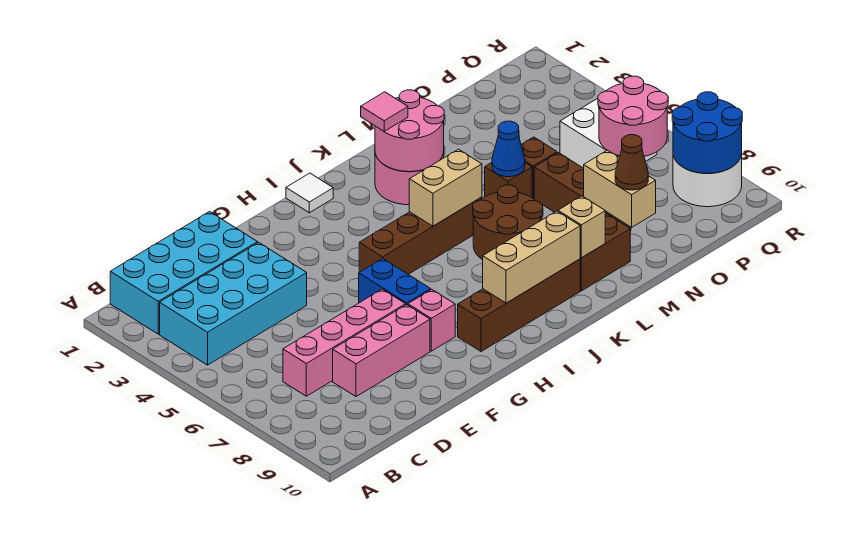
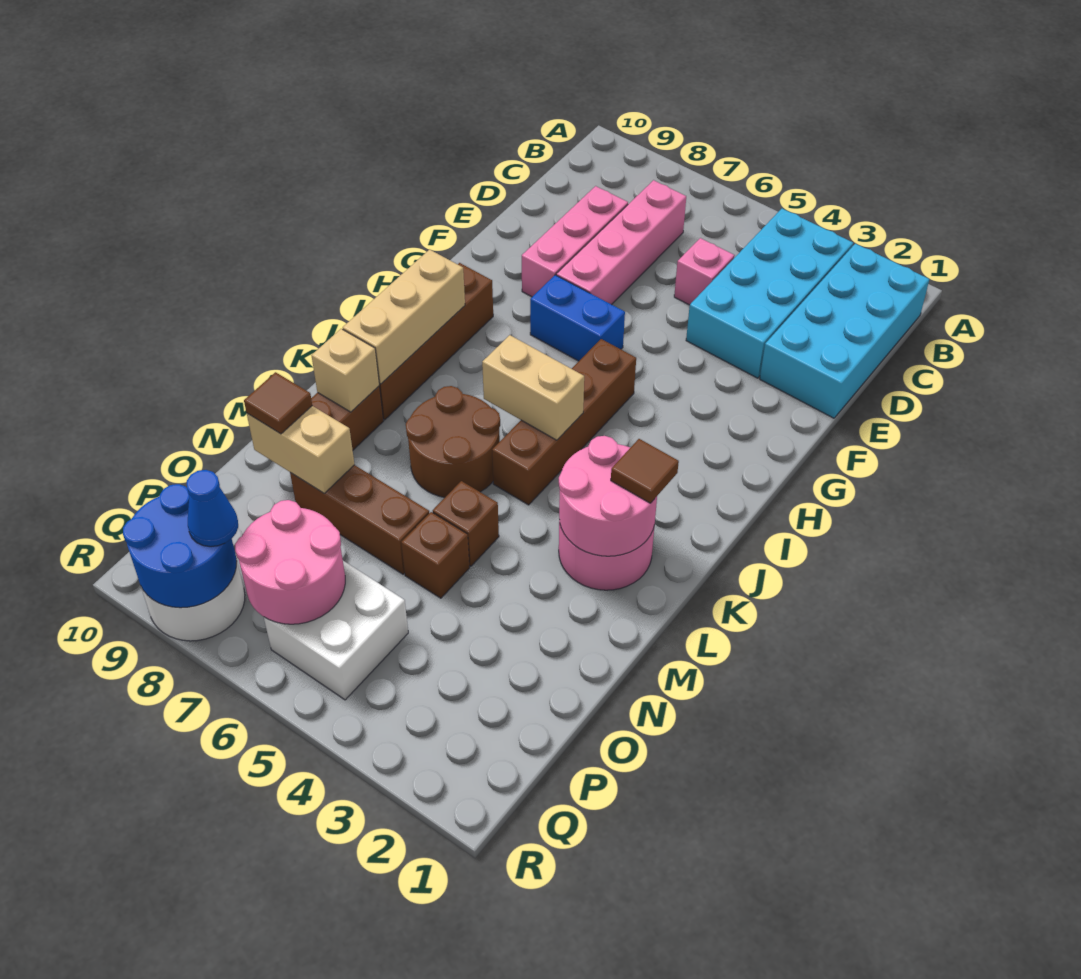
pink 1x1 brick [408,290,455,351] -> pink 1x1 brick moved to [674,238,735,305]
white 1x1 tile [286,173,333,213] -> none
tan 1x2 brick [409,149,482,226] -> tan 1x2 brick turned to [482,335,584,440]
pink 1x1 tile [361,92,408,131] -> brown 1x1 tile [611,439,679,503]
blue 1x1 cone [492,121,525,177] -> blue 1x1 cone moved to [187,470,238,547]
brown 1x1 cone [615,135,648,190] -> brown 1x1 tile [244,372,312,434]

